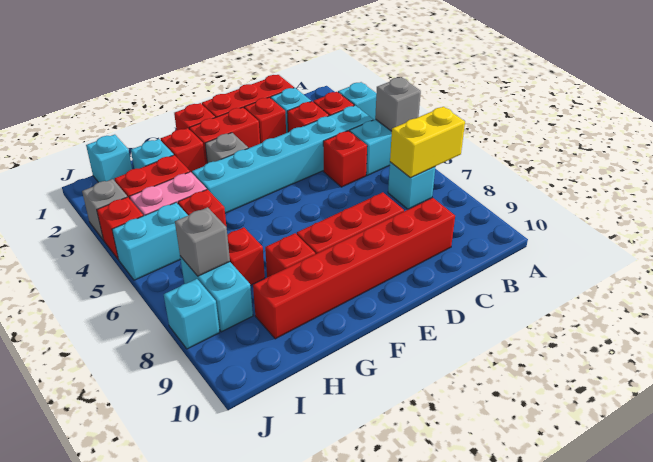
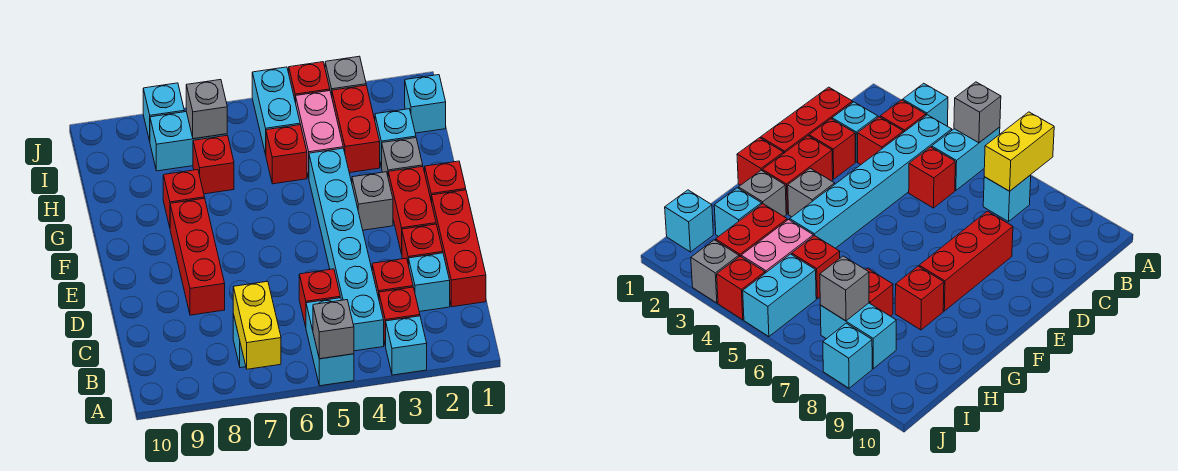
red 1x6 brick [253,198,455,339] -> none
red 1x1 brick [161,128,205,173] -> grey 1x1 brick [382,138,423,175]

